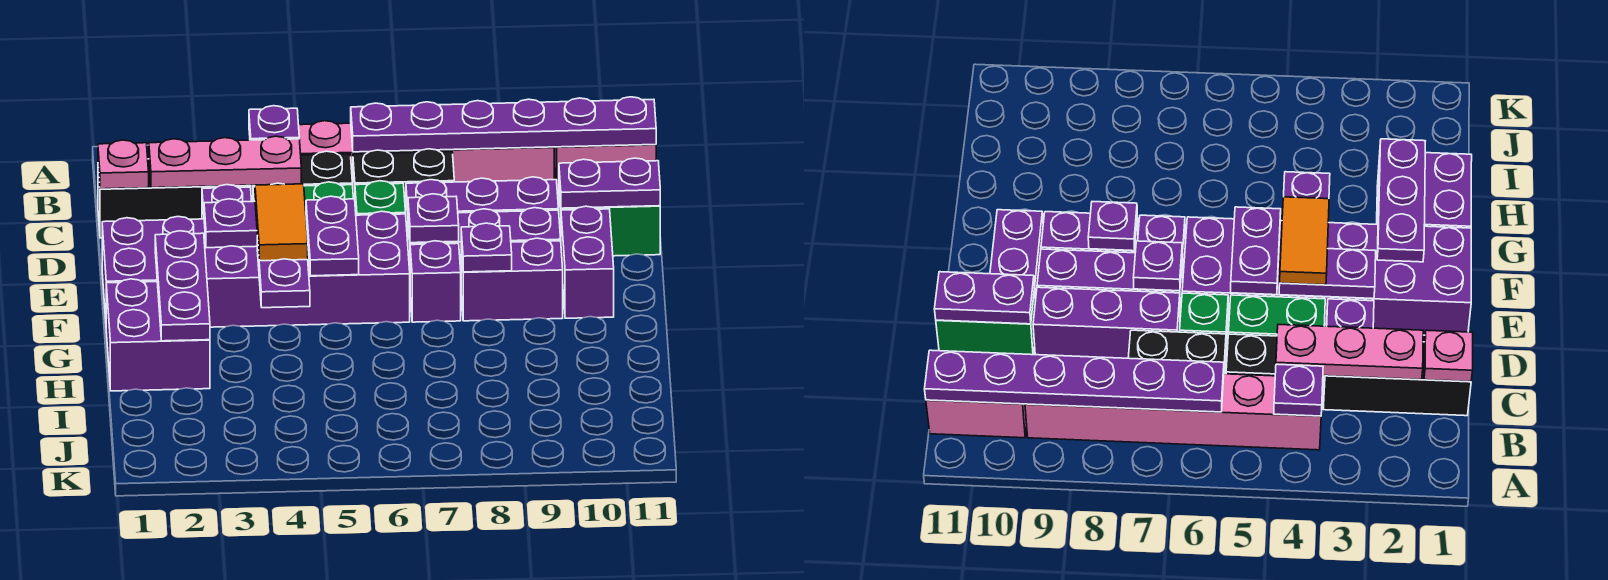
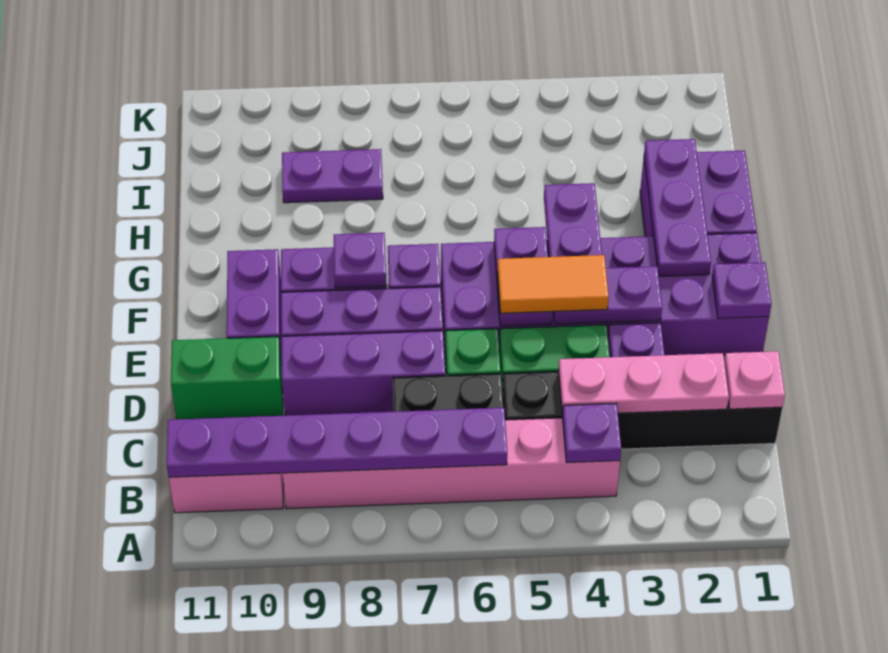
purple 1x2 plate [559,158,660,208] -> purple 1x2 plate moved to [282,149,383,203]
orange 1x2 tile [255,184,308,261] -> orange 1x2 tile turned to [498,255,609,313]
purple 1x1 plate [408,194,459,243] -> purple 1x1 plate moved to [712,262,771,318]

